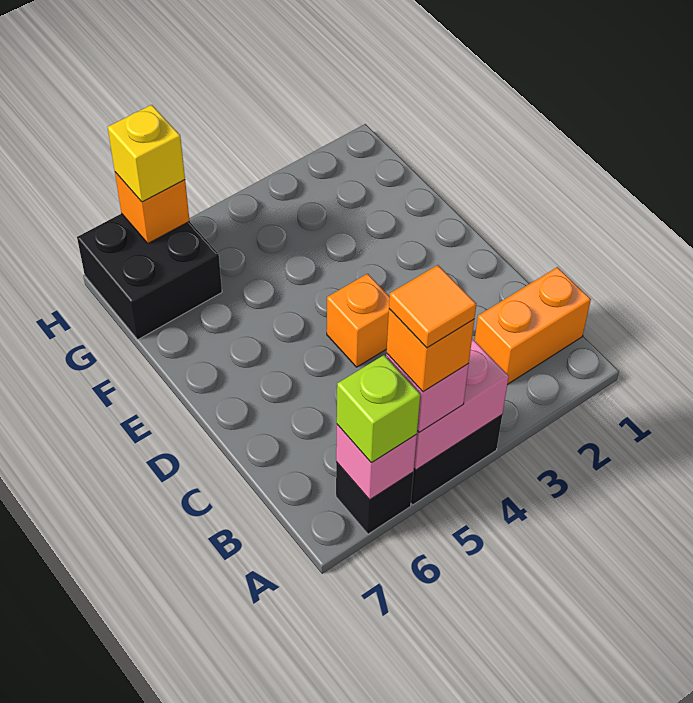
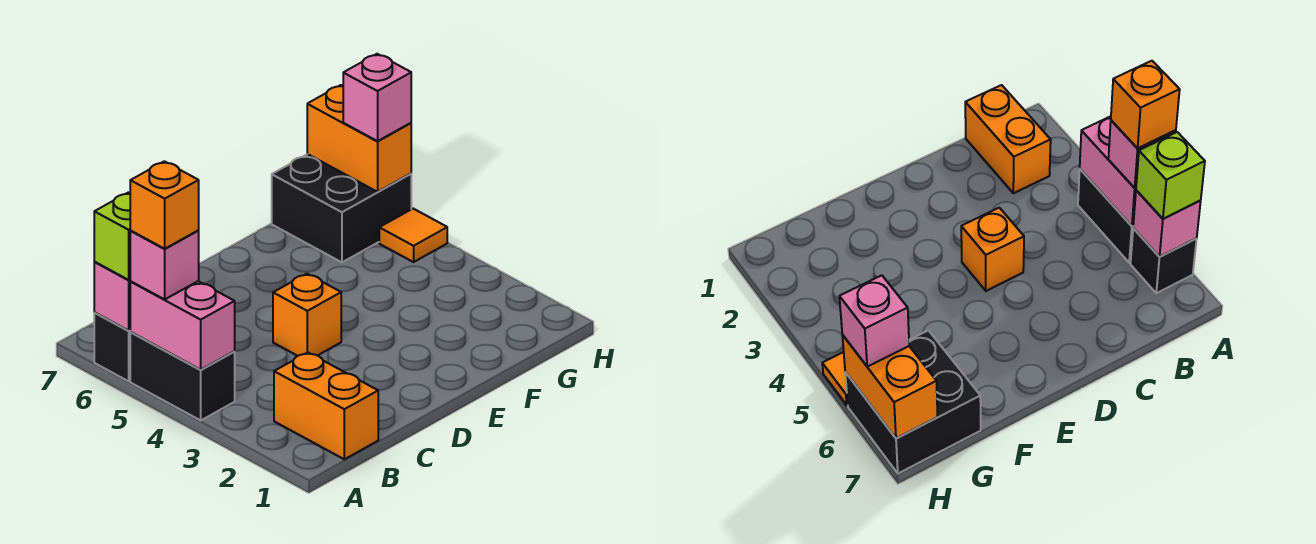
orange 1x1 tile [389,265,476,348] -> orange 1x1 tile moved to [379,209,447,262]
orange 1x1 brick [115,172,190,243] -> orange 1x2 brick [307,85,411,192]
yellow 1x1 brick [108,105,185,202] -> pink 1x1 brick [343,54,411,141]

